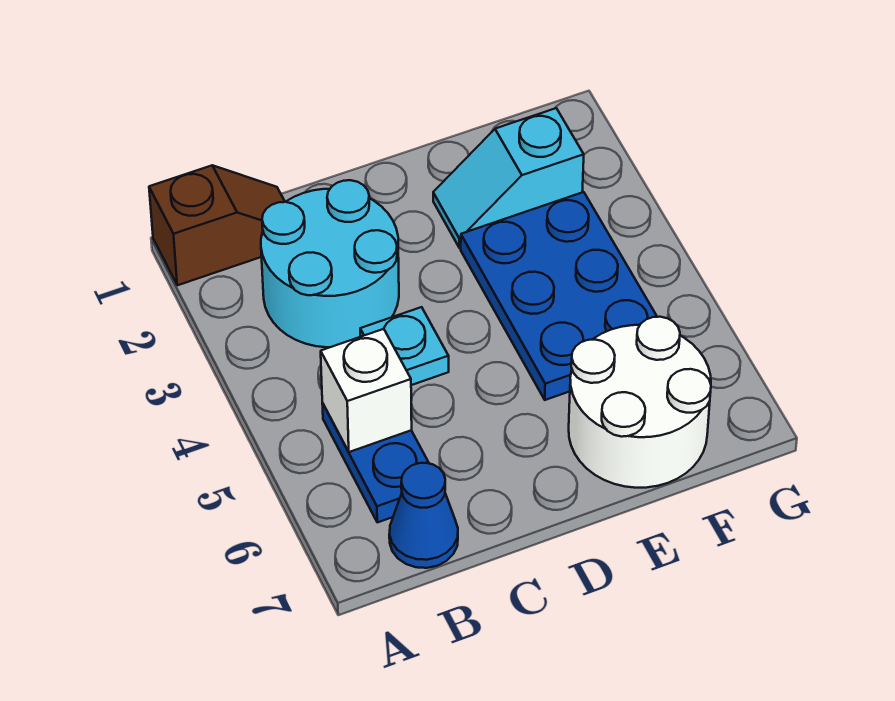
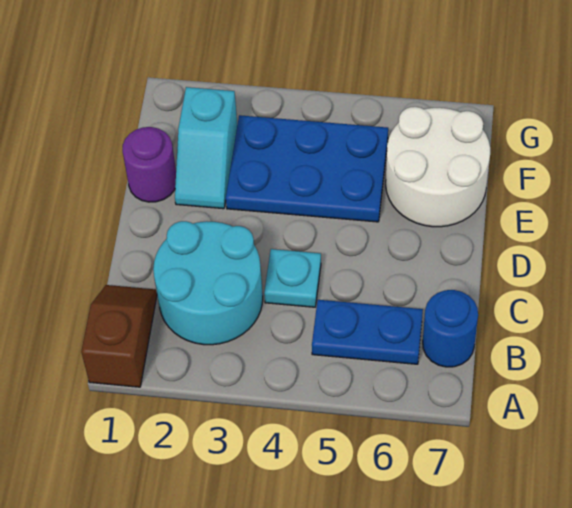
white 1x1 brick [321,329,412,452] -> none
blue 1x1 cone [389,463,458,568] -> blue 1x1 round brick [423,290,478,367]
none -> purple 1x1 round brick [123,127,176,202]

